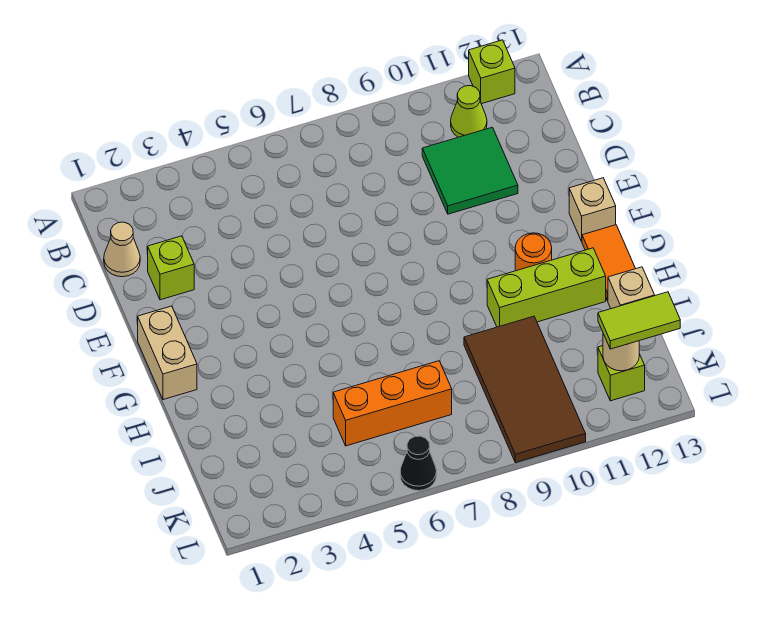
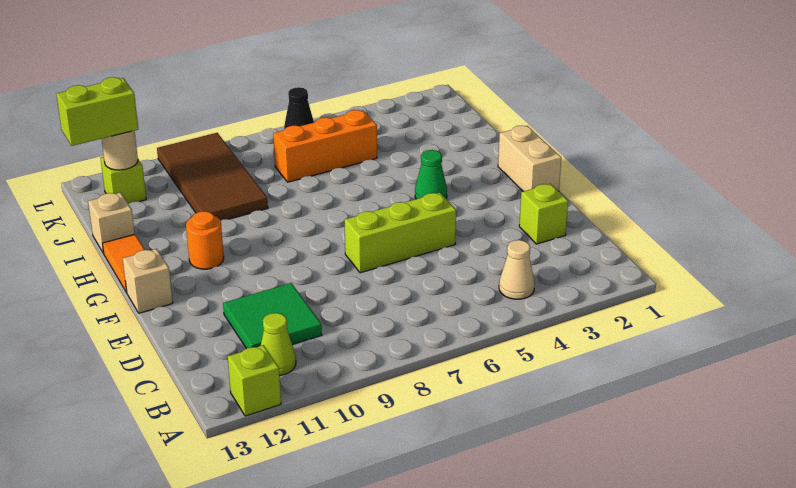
tan 1x1 cone [104,222,140,277] -> tan 1x1 cone moved to [499,240,535,299]
none -> green 1x1 cone [415,150,447,199]
lime 1x3 brick [487,248,606,327] -> lime 1x3 brick moved to [344,193,456,273]
lime 1x2 tile [598,292,680,349] -> lime 1x2 brick [56,77,138,146]

